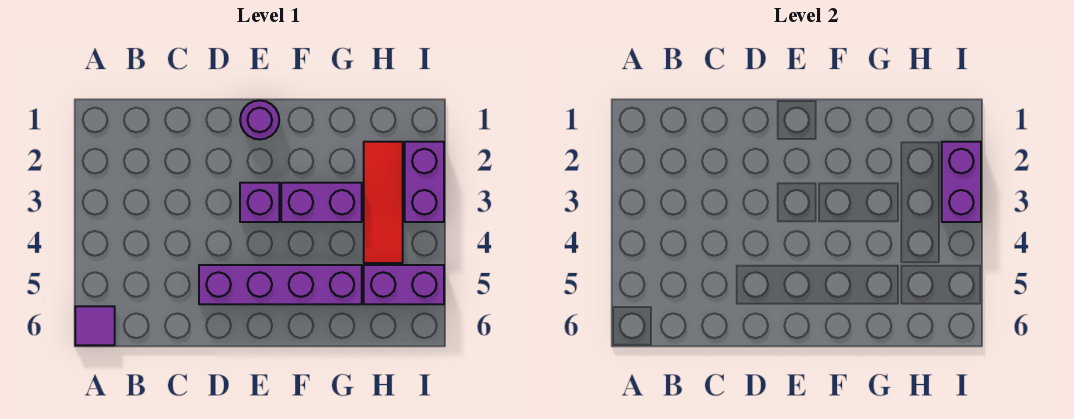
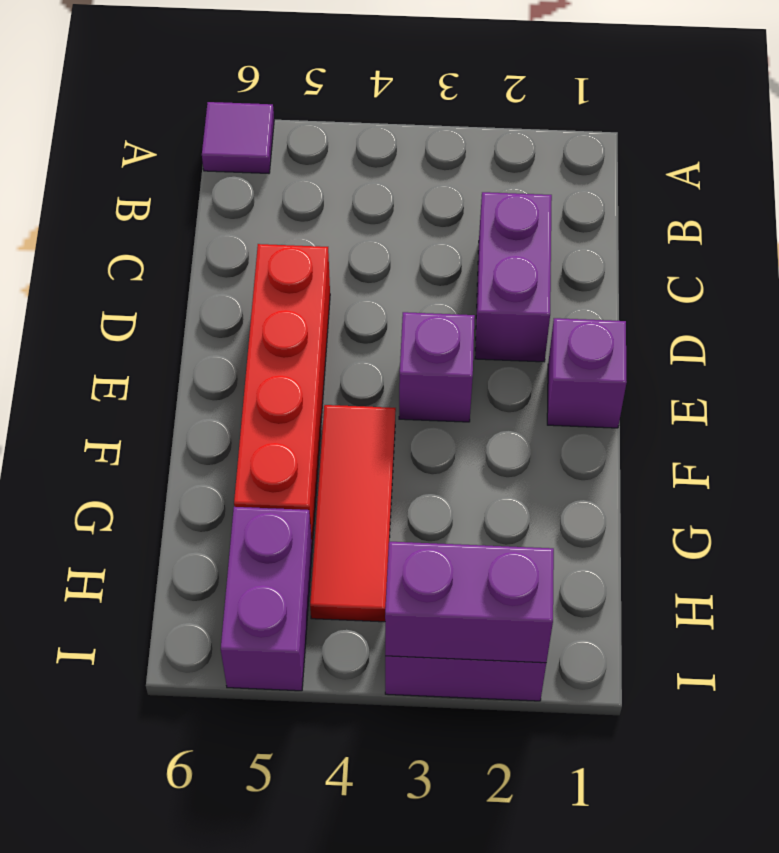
purple 1x4 brick [199,265,362,304] -> red 1x4 brick [234,244,330,545]
purple 1x1 round brick [240,100,279,140] -> purple 1x1 brick [547,318,627,428]
purple 1x2 brick [281,183,362,222] -> purple 1x2 brick moved to [475,192,552,362]
red 1x3 tile [364,142,403,263] -> red 1x3 tile turned to [310,405,396,622]

